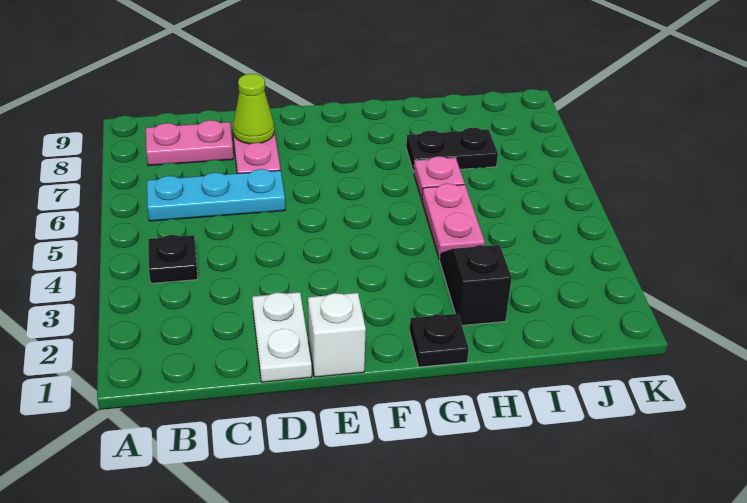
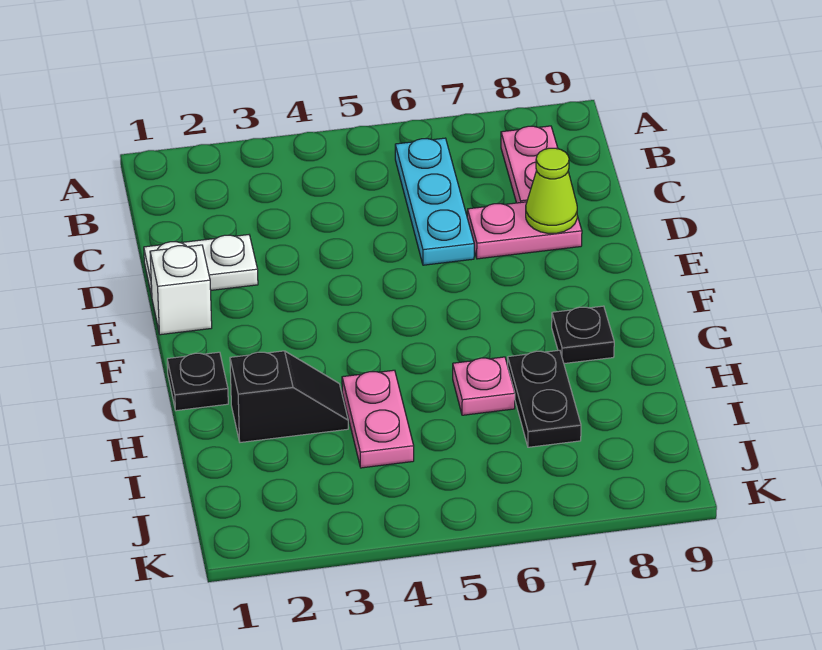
black 1x1 plate [148,235,198,283] -> black 1x1 plate moved to [552,306,614,364]
pink 1x2 plate [422,183,485,259] -> pink 1x2 plate turned to [342,370,414,468]

